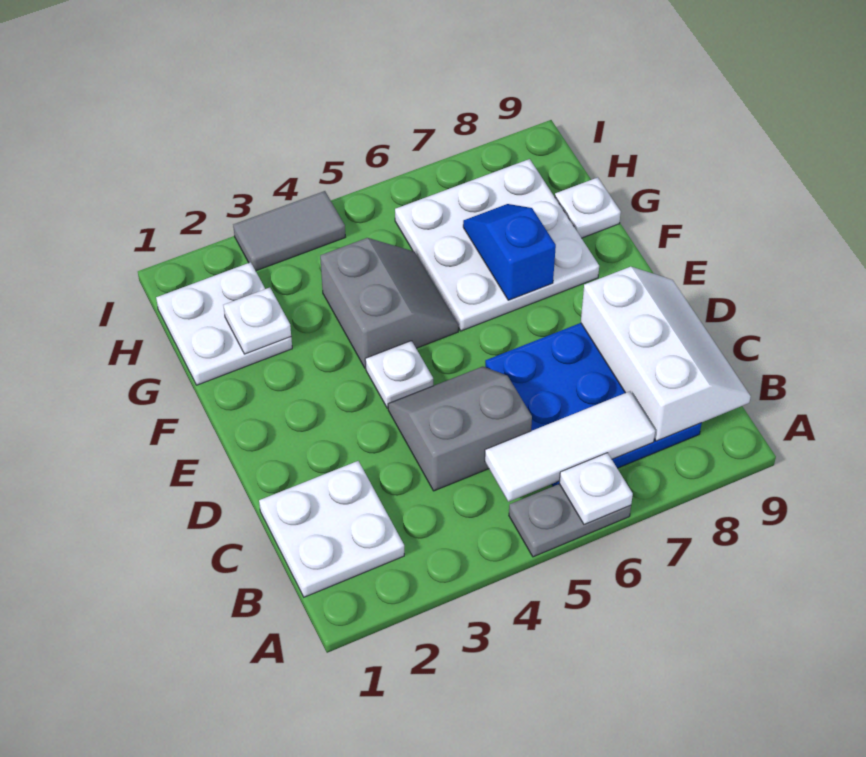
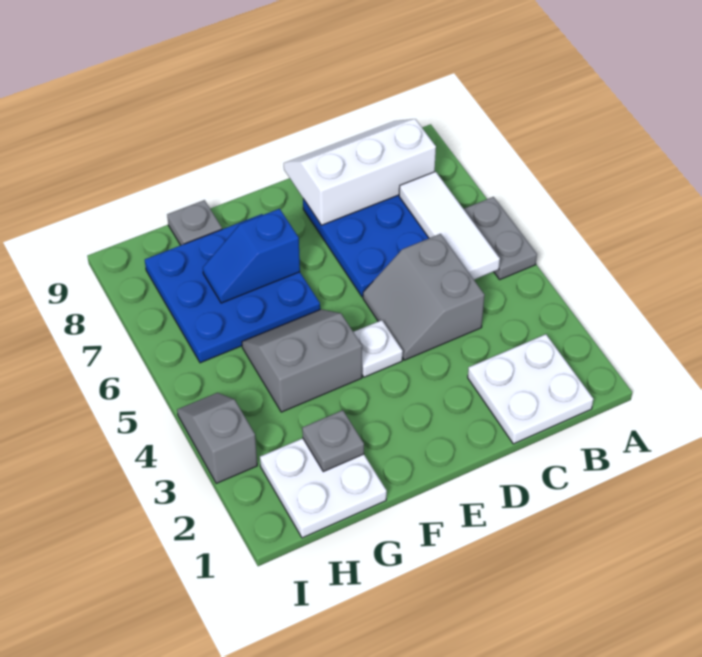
white 1x1 plate [559,453,633,525] -> none
white 3x3 plate [395,159,599,331] -> blue 3x3 plate [145,214,320,363]
white 1x1 plate [223,288,291,354] -> grey 1x1 plate [302,410,364,472]
white 1x1 plate [555,177,621,238] -> grey 1x1 plate [167,200,222,245]
grey 1x2 tile [233,191,345,271] -> grey 1x2 slope [177,393,257,483]

